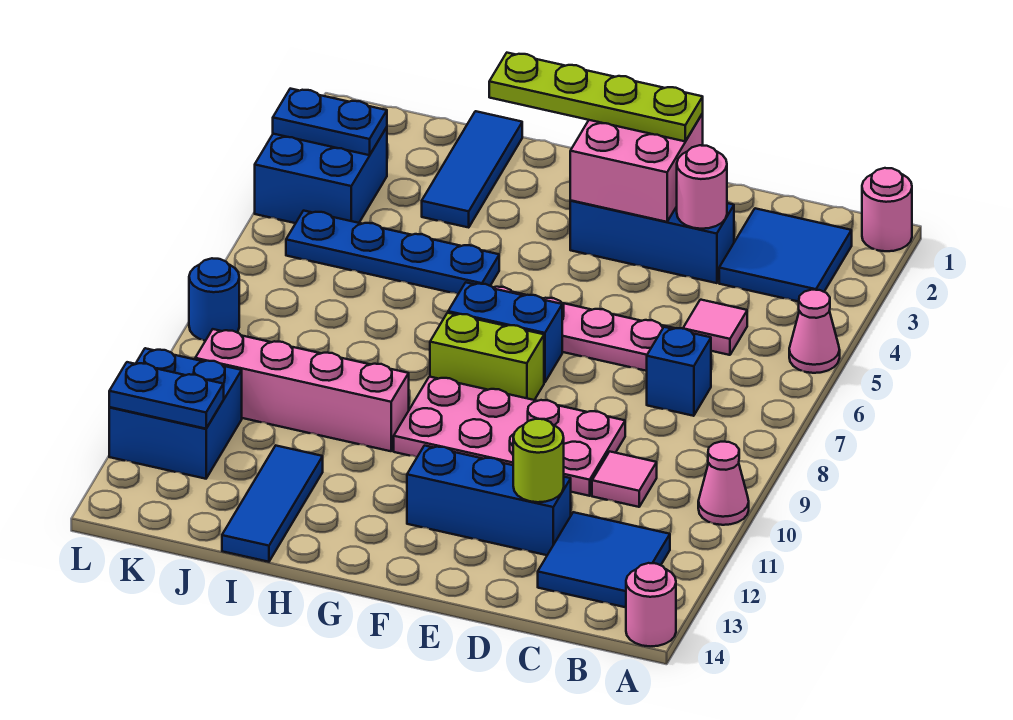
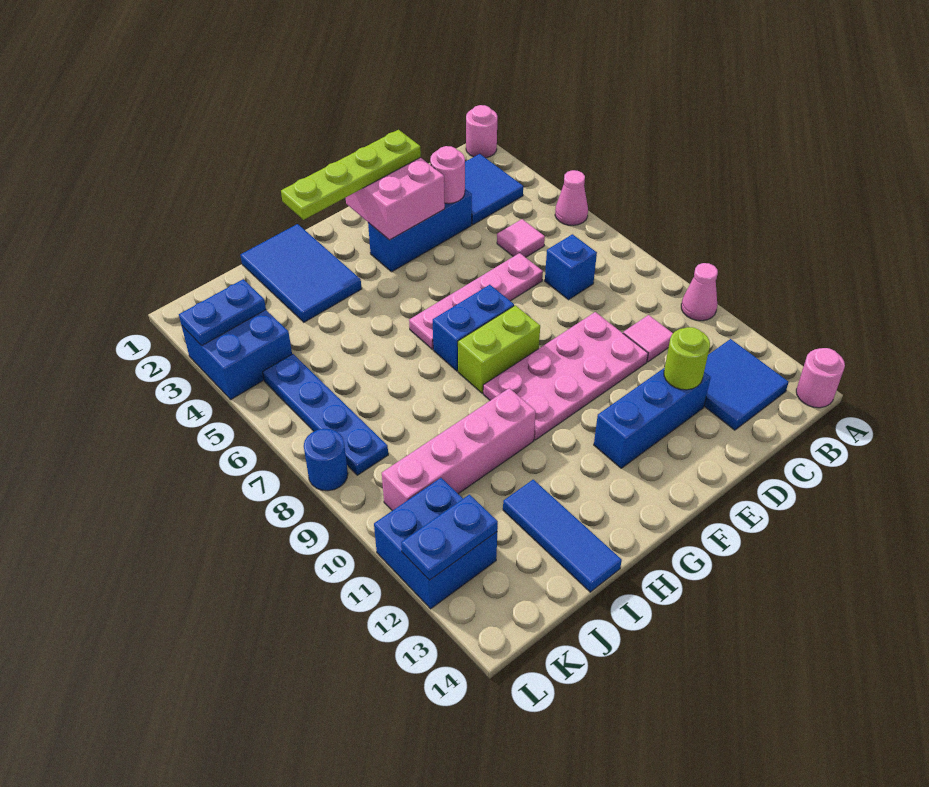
blue 1x4 plate [286,211,499,294] -> blue 1x4 plate turned to [263,354,388,475]
blue 1x3 tile [422,111,522,227] -> blue 2x3 tile [241,224,362,322]

